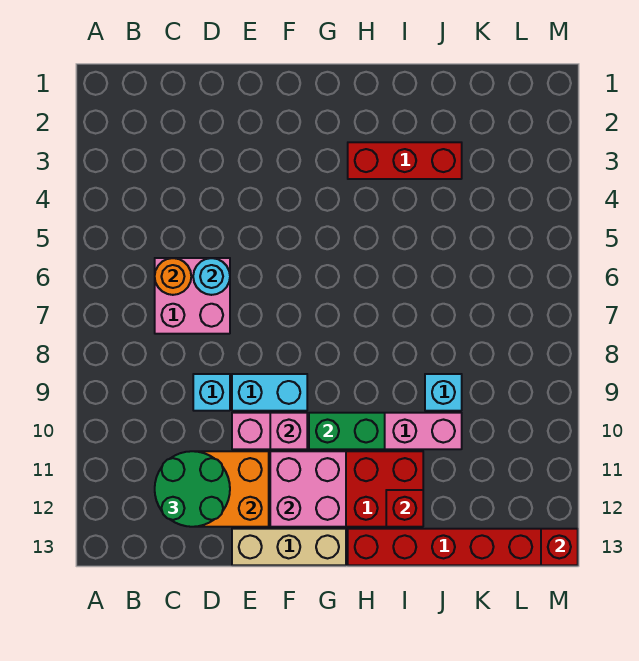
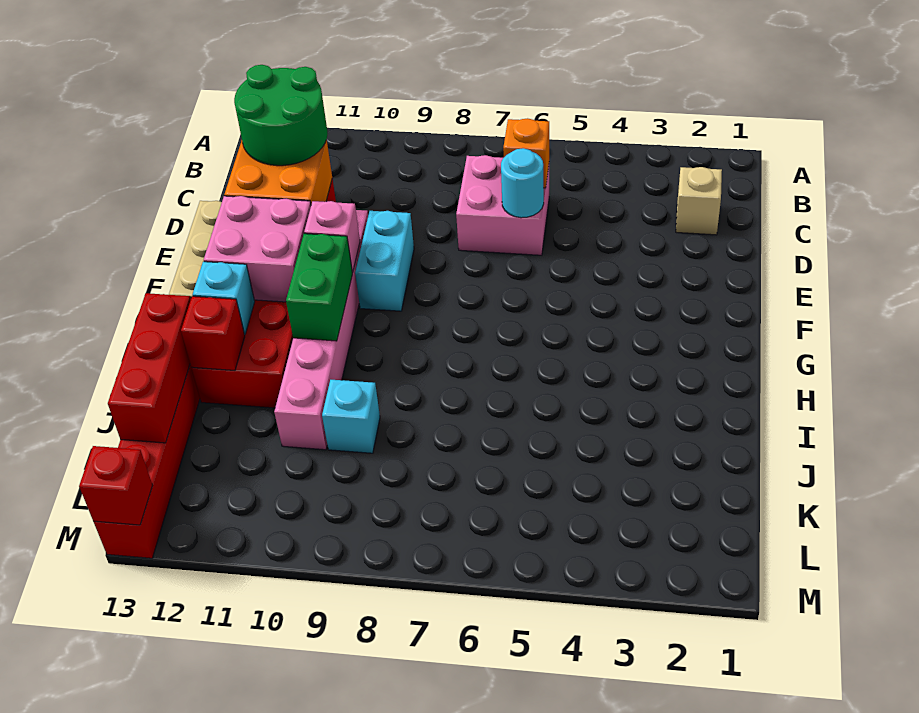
none -> tan 1x1 brick [676,167,722,235]
orange 1x1 round brick [155,258,191,295] -> orange 1x1 brick [503,118,549,188]
cyan 1x1 brick [193,374,230,411] -> cyan 1x1 brick moved to [193,262,255,335]
red 1x3 brick [348,142,462,179] -> red 1x3 brick moved to [108,293,191,443]

